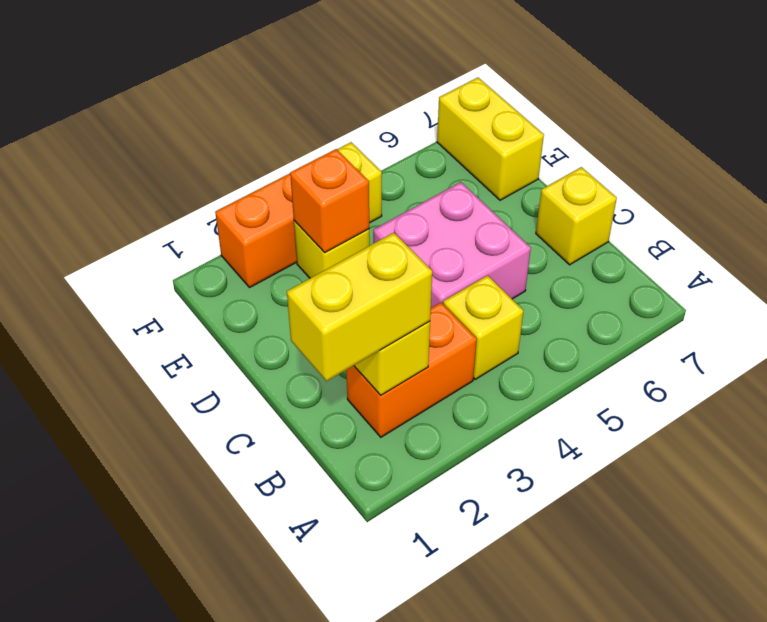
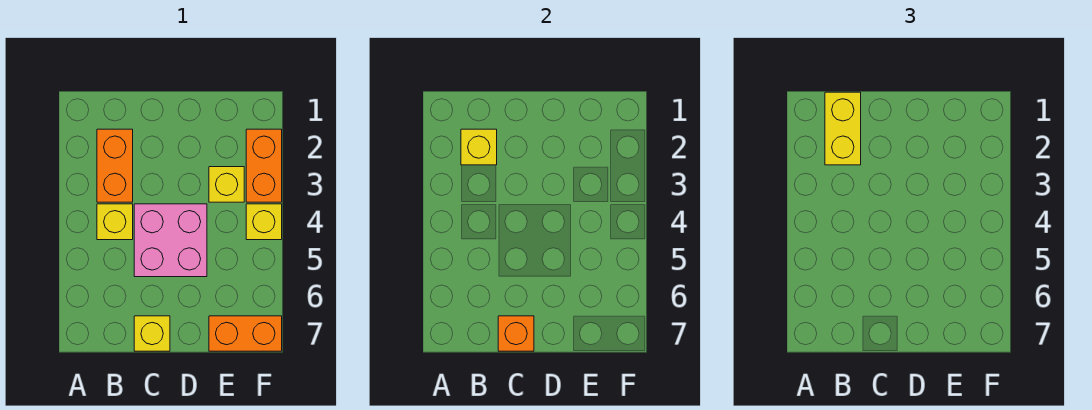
orange 1x1 brick [290,149,369,253] -> orange 1x1 brick moved to [498,316,534,351]
yellow 1x2 brick [437,78,544,200] -> orange 1x2 brick [209,316,282,351]

